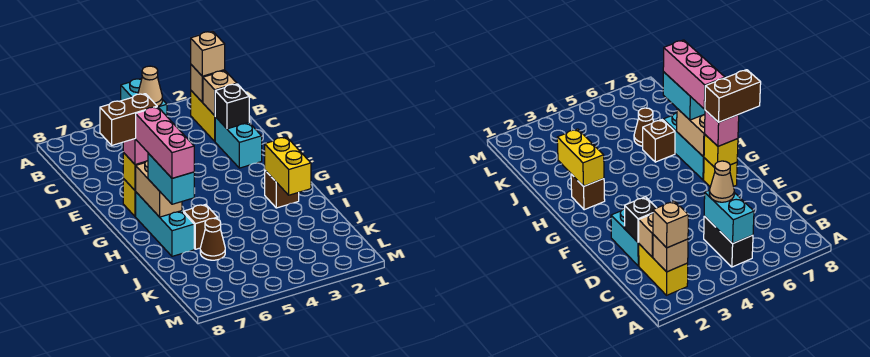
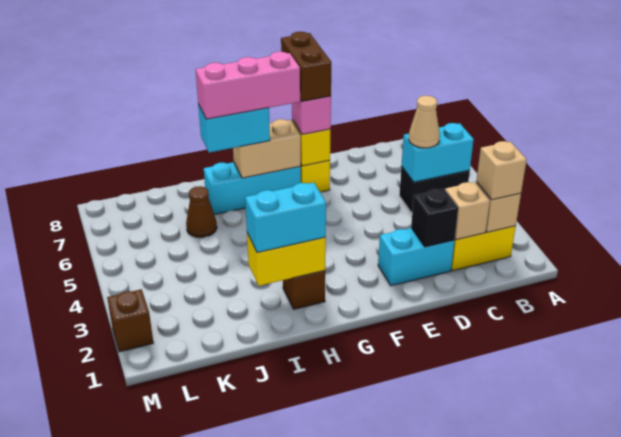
none -> cyan 1x2 brick [245,183,326,253]
brown 1x1 brick [184,205,218,249] -> brown 1x1 brick moved to [107,289,153,352]

